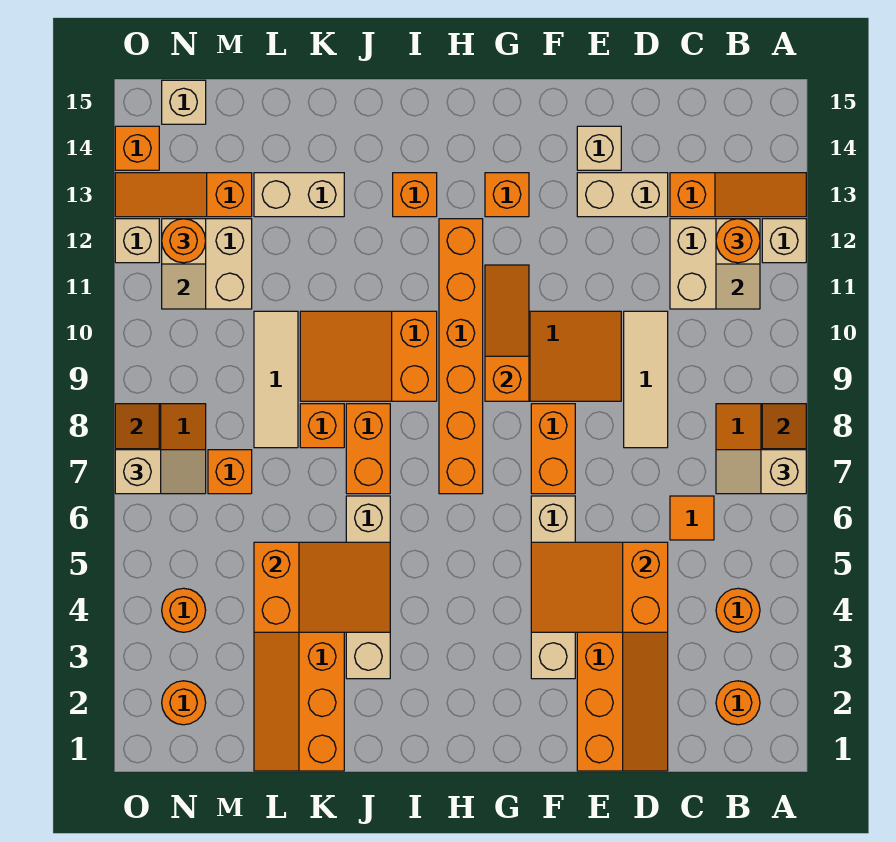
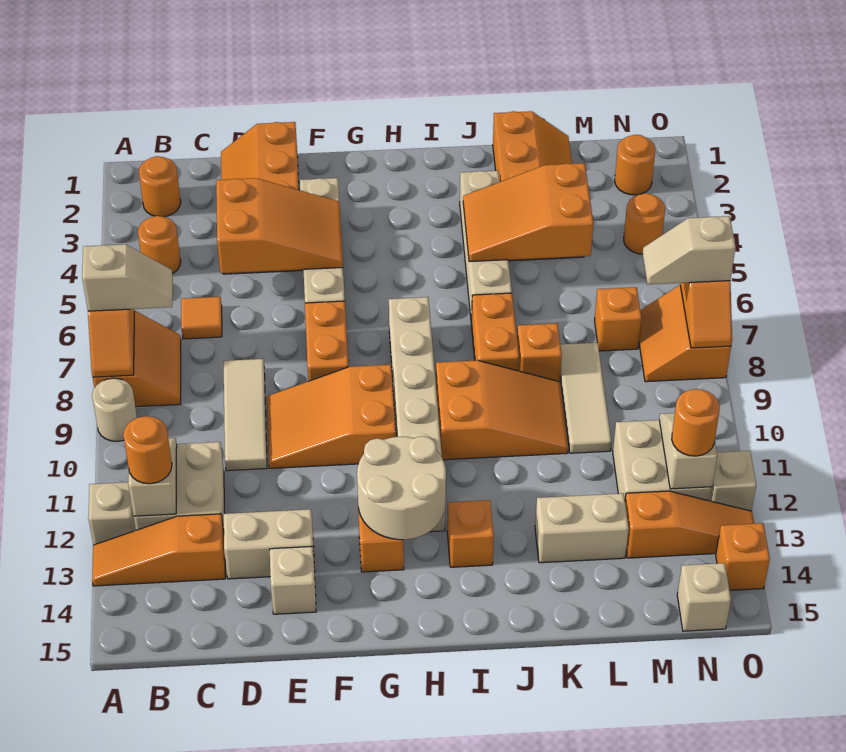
none -> tan 1x1 round brick [92,378,137,441]
orange 1x3 slope [485,265,529,401] -> none
none -> tan 2x2 round brick [357,436,446,540]
orange 1x6 brick [439,219,483,494] -> tan 1x6 brick [389,297,445,532]

